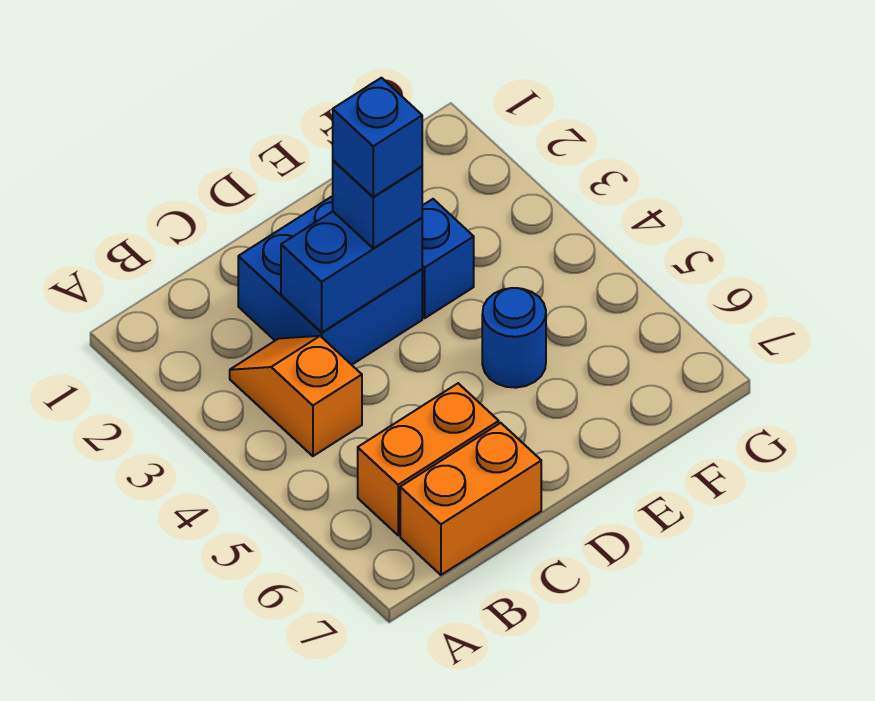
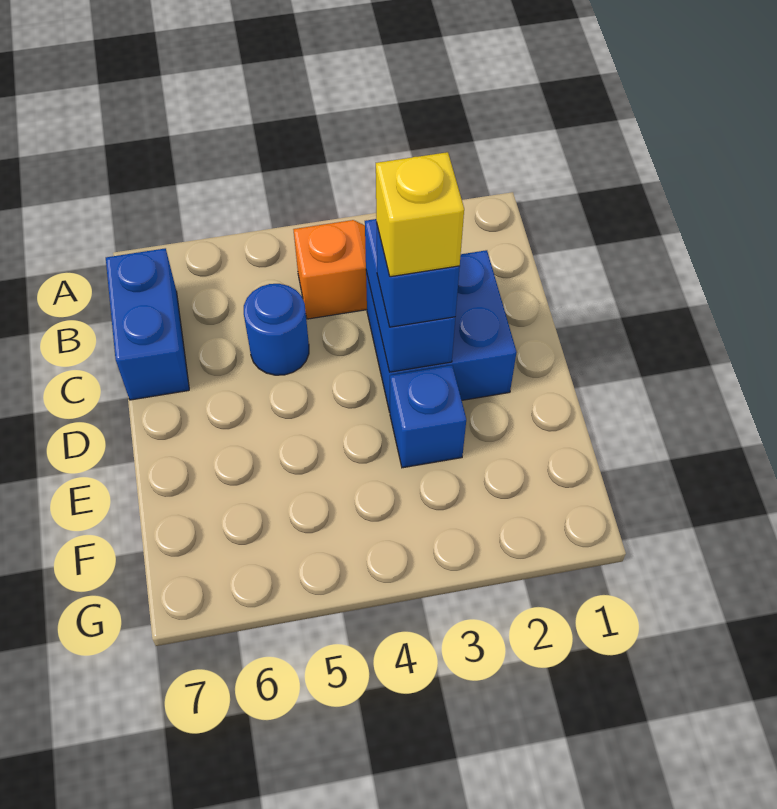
orange 1x2 brick [358,383,499,535] -> none
orange 1x2 brick [400,423,541,575] -> blue 1x2 brick [106,248,189,400]
blue 1x1 brick [333,78,422,197] -> yellow 1x1 brick [376,152,464,277]
blue 1x1 round brick [482,288,546,388] -> blue 1x1 round brick moved to [244,284,309,375]

